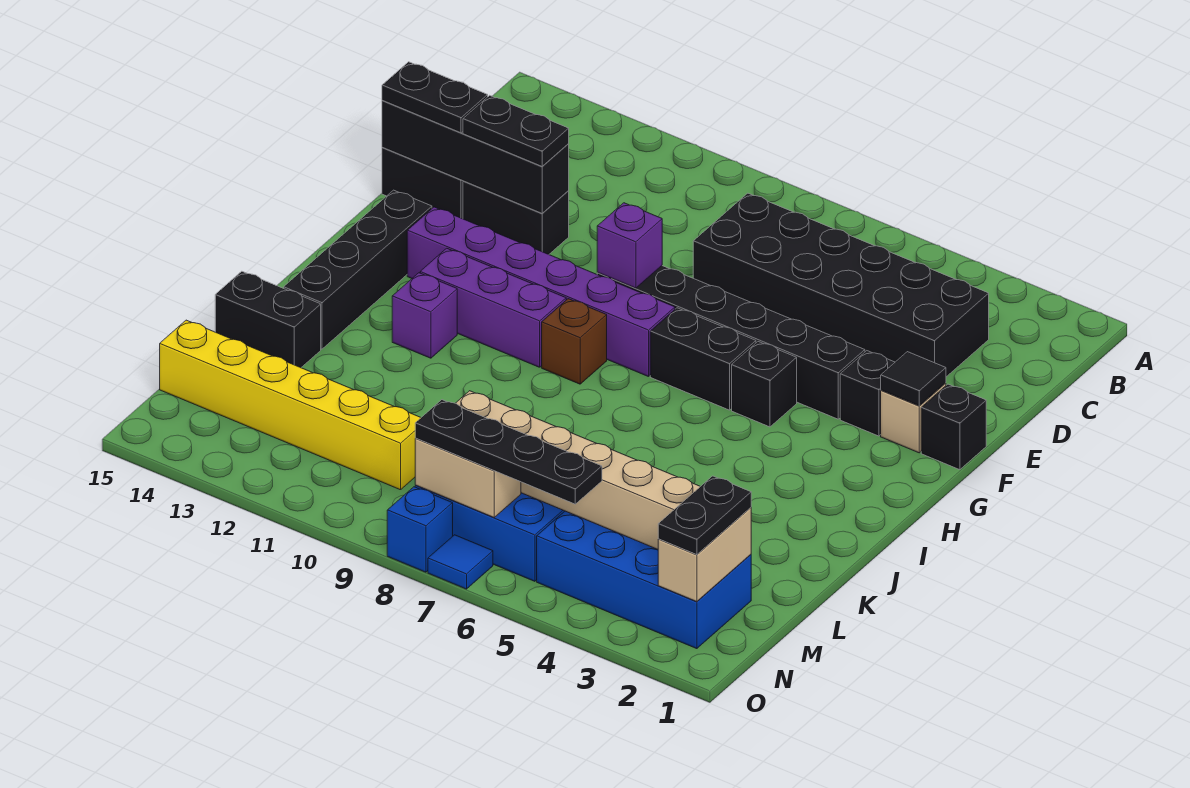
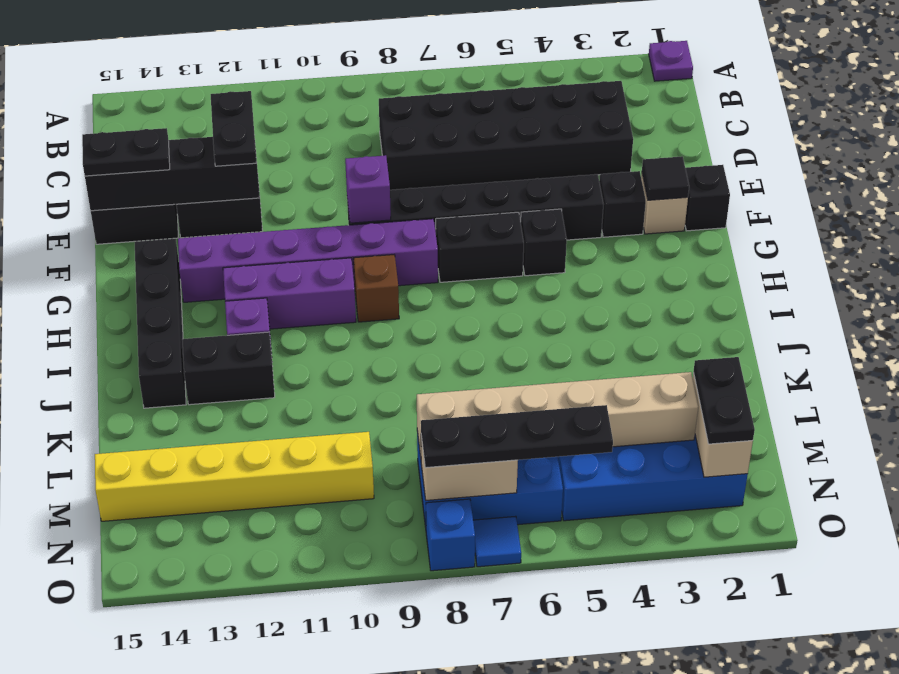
none -> purple 1x1 plate [649,41,693,81]
black 1x2 plate [463,95,569,166] -> black 1x2 plate turned to [211,91,257,166]
black 1x2 brick [215,271,321,368] -> black 1x2 brick moved to [182,332,275,405]

